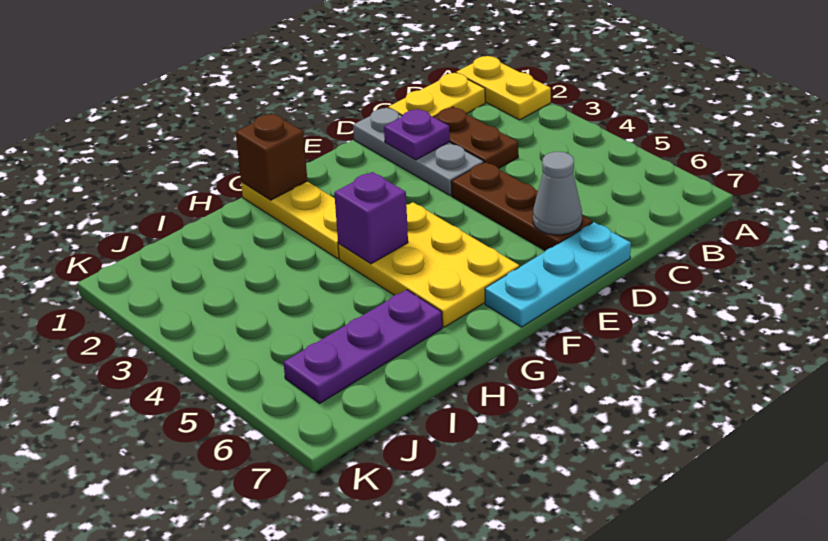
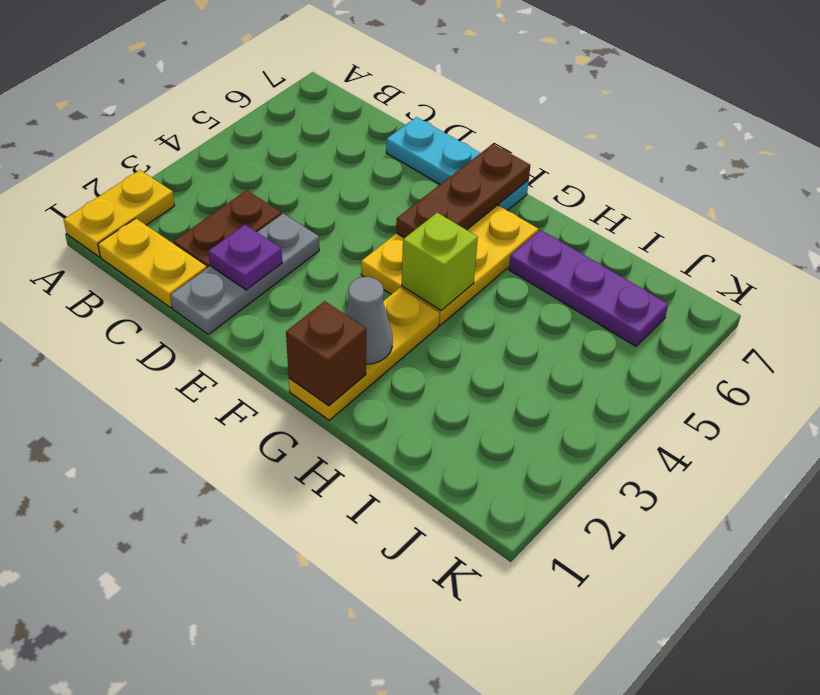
brown 1x3 plate [451,162,592,251] -> brown 1x3 plate moved to [396,144,530,238]
grey 1x1 cone [533,152,582,235] -> grey 1x1 cone moved to [345,277,393,364]
purple 1x1 brick [334,172,408,264] -> lime 1x1 brick [402,213,478,311]

